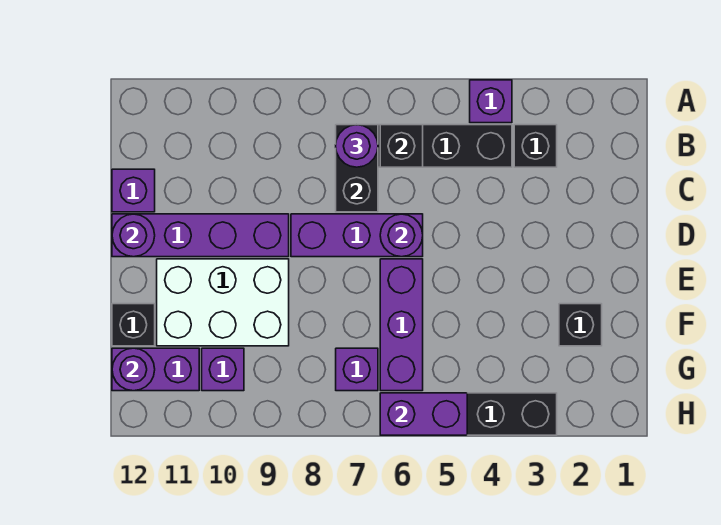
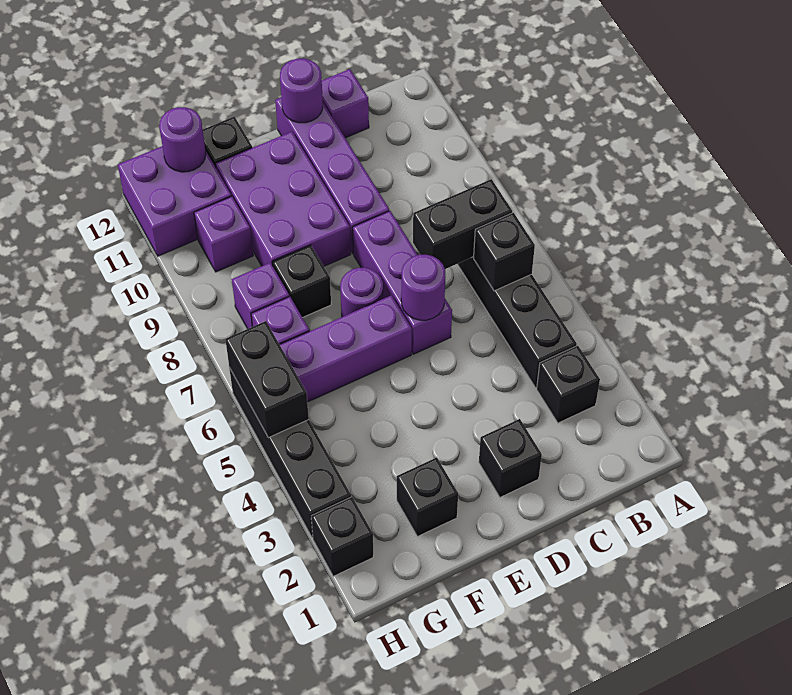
purple 1x1 brick [470,80,512,123] -> purple 1x1 brick moved to [232,263,289,329]
purple 1x1 round brick [336,125,378,167] -> purple 1x1 round brick moved to [340,268,383,317]
none -> black 1x1 brick [479,419,542,497]
white 2x3 brick [157,259,289,346] -> purple 2x3 brick [216,132,351,266]
none -> black 1x1 brick [273,245,331,317]
purple 1x2 brick [112,348,199,391] -> purple 2x2 brick [118,146,231,256]
none -> black 1x1 brick [311,497,373,576]
purple 1x2 brick [380,393,467,435] -> black 1x2 brick [225,321,309,438]

